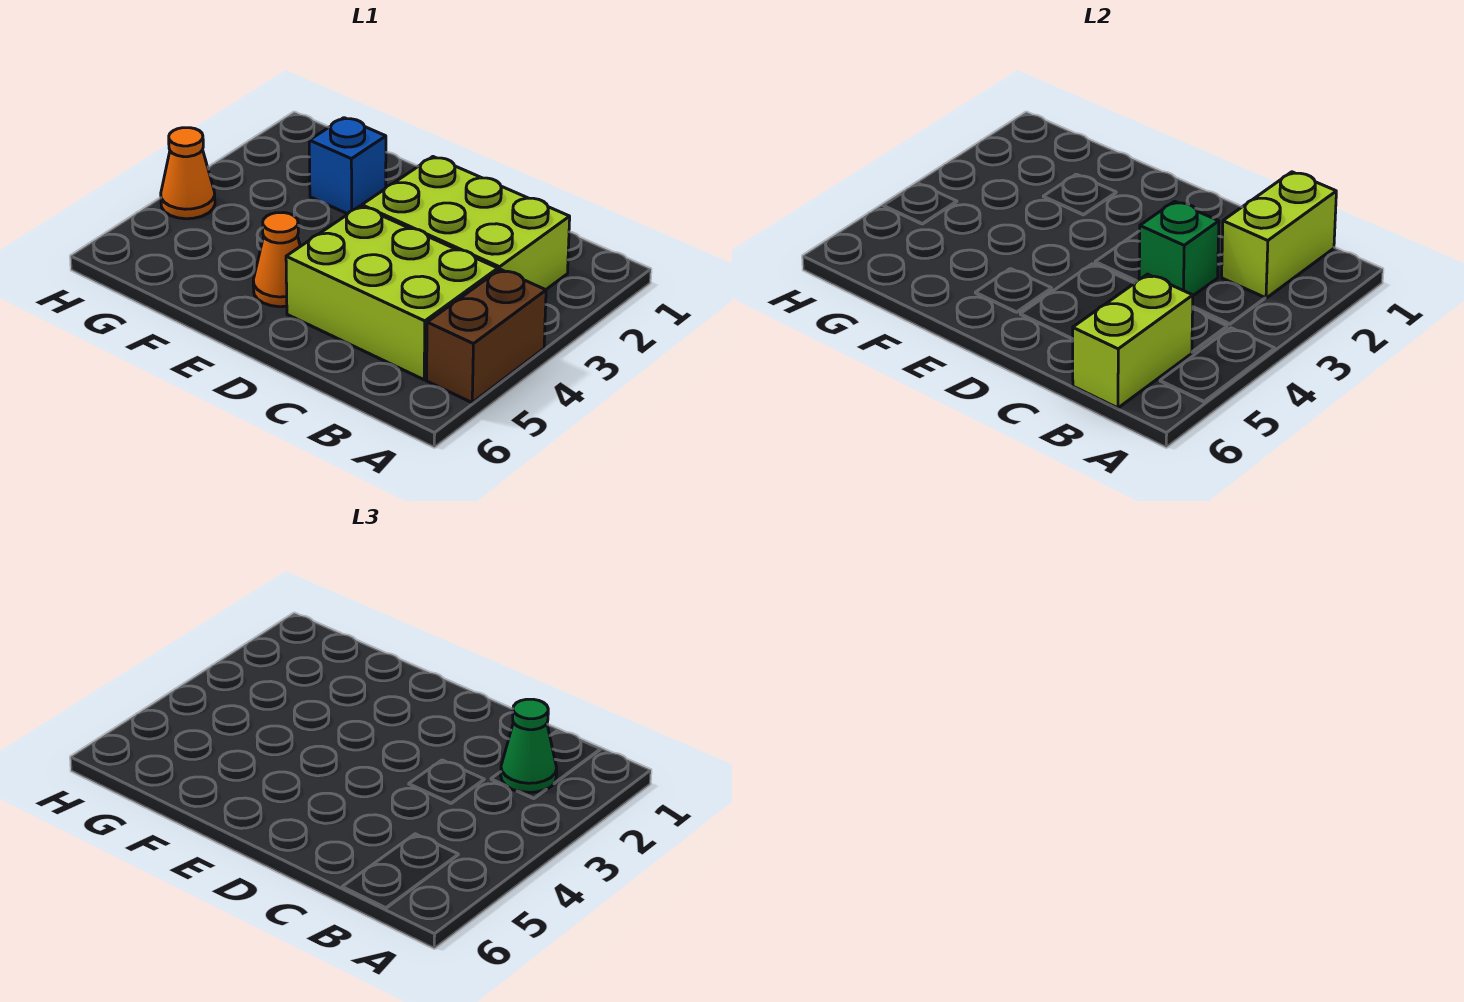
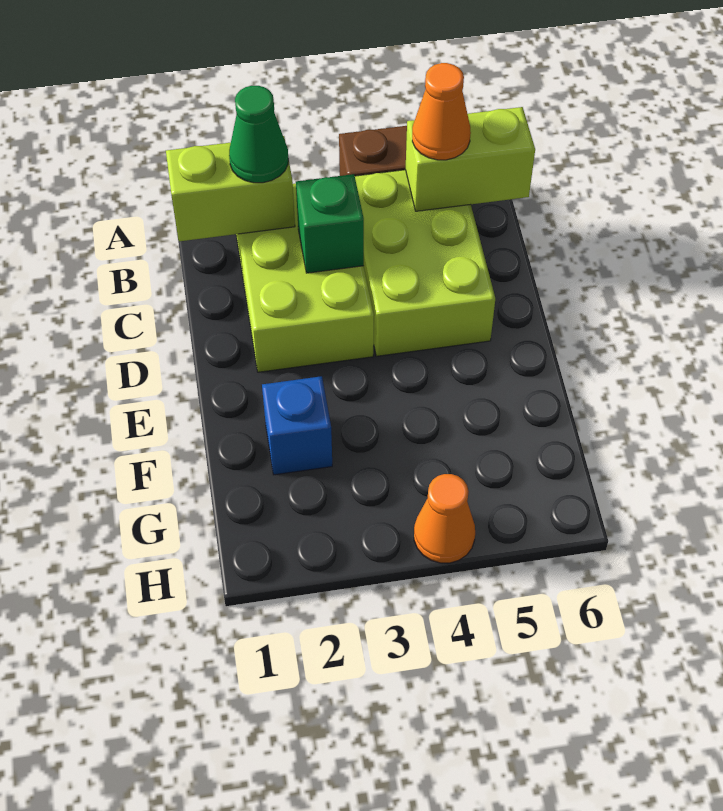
orange 1x1 cone [253,213,300,307] -> orange 1x1 cone moved to [412,63,471,160]

